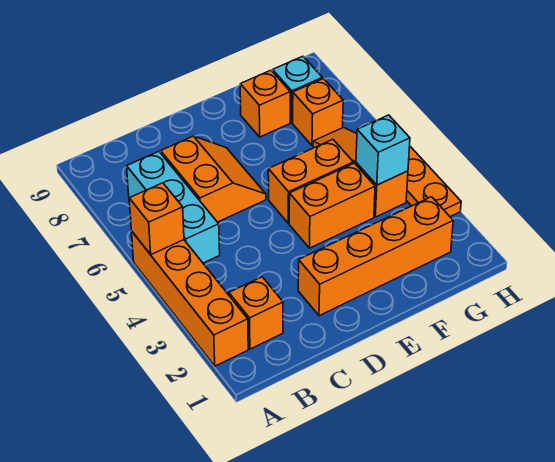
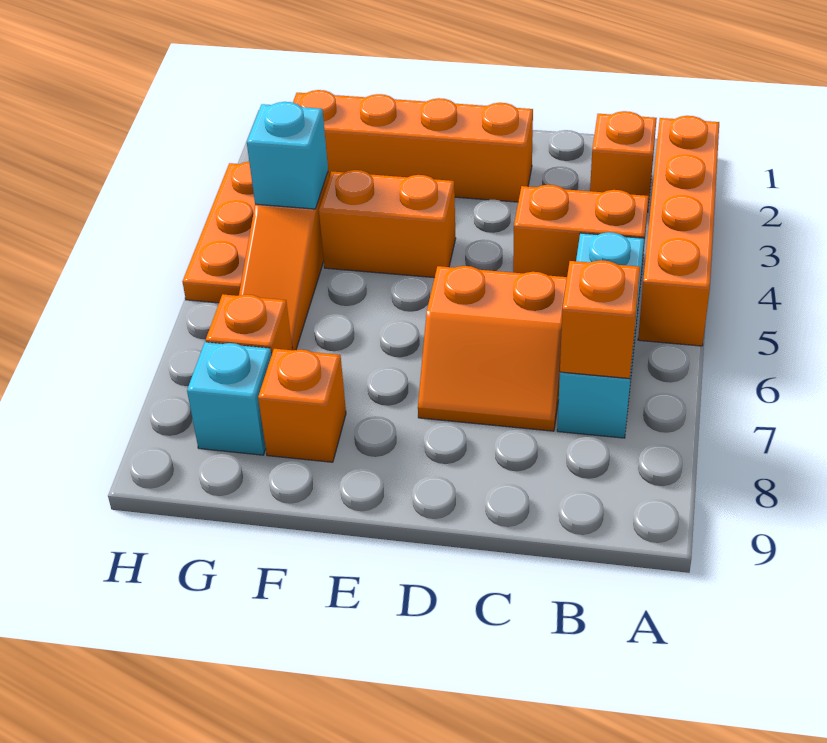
orange 1x1 brick [129,183,184,255] -> orange 1x1 brick moved to [560,260,640,379]
orange 2x2 slope [161,136,266,222] -> orange 2x2 slope turned to [418,266,567,431]
orange 1x2 brick [268,139,353,223] -> orange 1x2 brick moved to [513,185,649,284]

